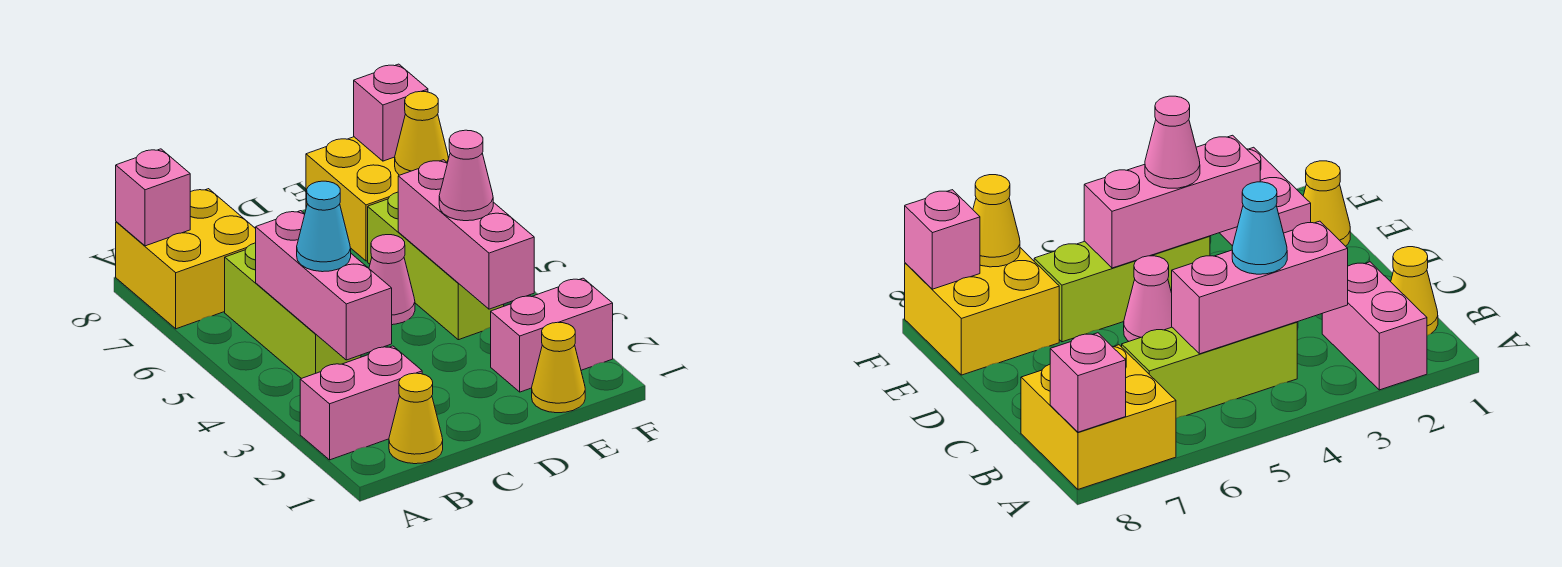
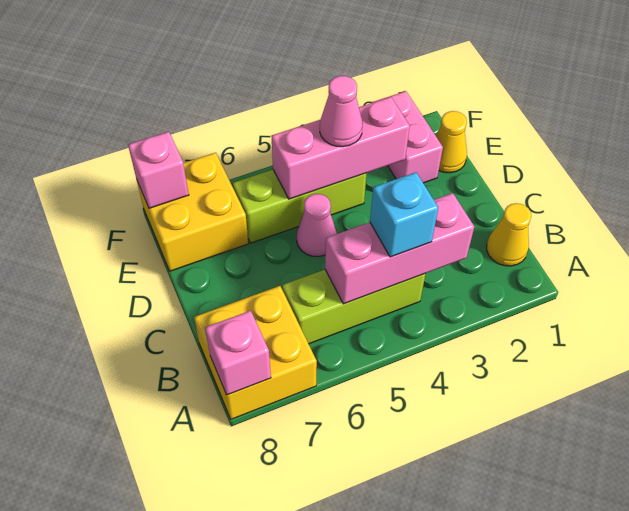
pink 1x2 brick [300,346,422,460] -> none
cyan 1x1 cone [297,181,351,272] -> cyan 1x1 brick [370,172,438,257]
yellow 1x1 cone [395,91,449,175] -> none

